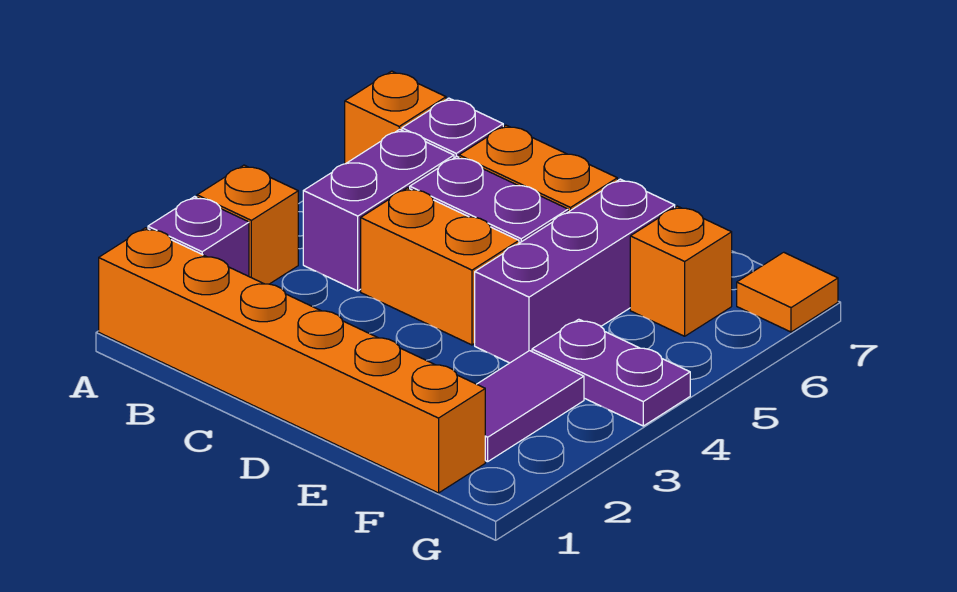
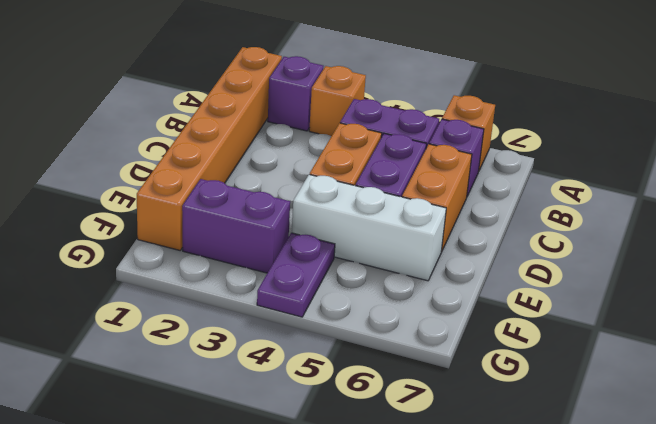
purple 1x3 brick [475,179,675,363] -> white 1x3 brick [292,174,446,281]
purple 1x2 tile [477,351,584,462] -> purple 1x2 brick [182,179,290,273]
orange 1x1 brick [630,206,732,336] -> none
orange 1x1 tile [737,252,838,332] -> none

